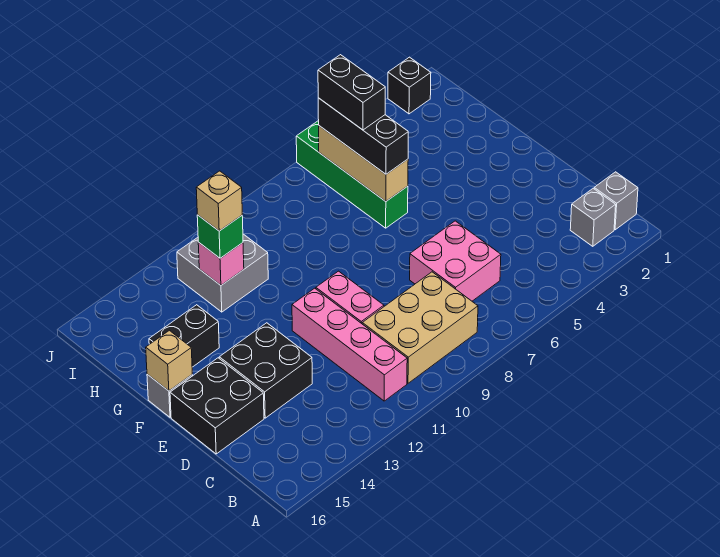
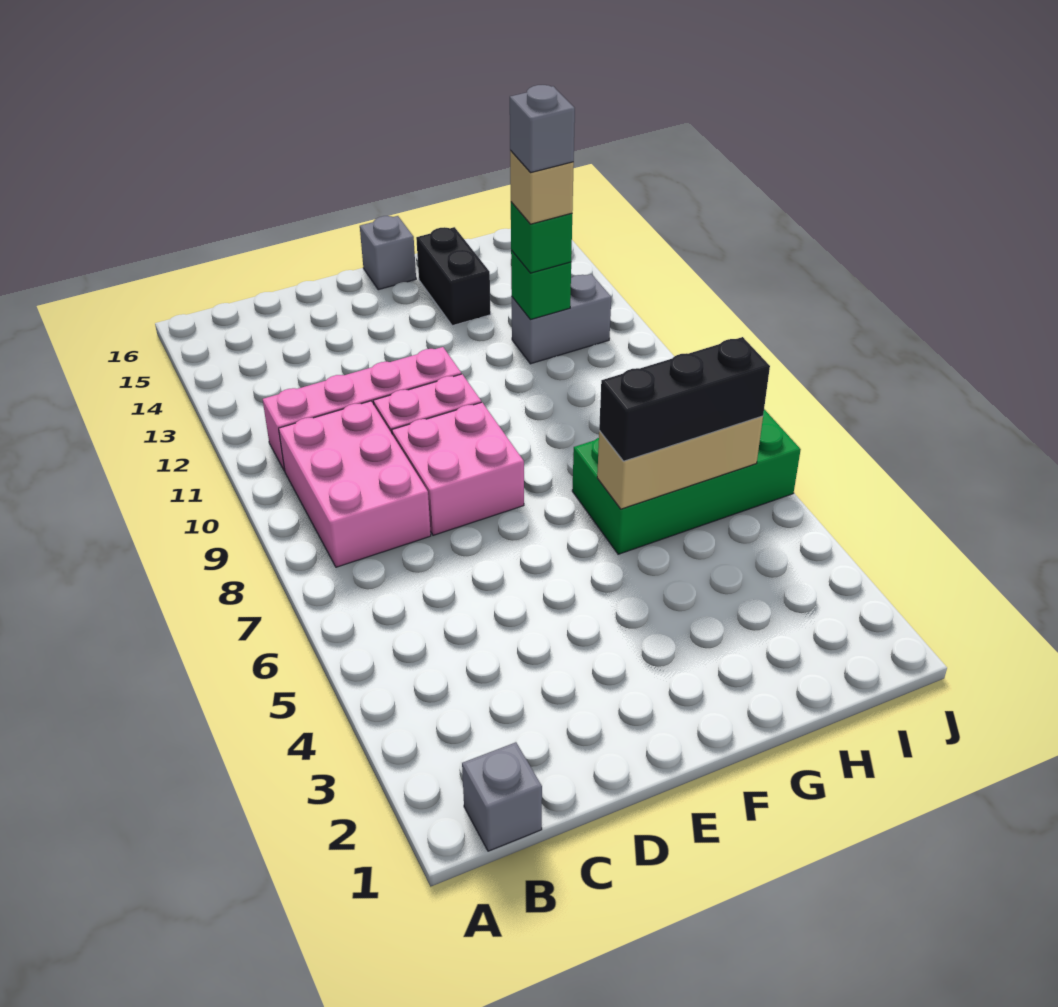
grey 1x1 brick [570,188,616,246] -> grey 1x1 brick moved to [510,85,575,172]
tan 2x3 brick [362,272,478,383] -> pink 2x3 brick [279,401,431,567]
pink 2x2 brick [410,221,501,301] -> pink 2x2 brick moved to [392,402,524,535]
black 2x2 brick [219,323,312,418] -> none
black 2x2 brick [170,358,264,454] -> none
tan 1x1 brick [146,330,192,391] -> none
green 1x4 brick [296,121,408,228] -> green 2x4 brick [572,409,801,554]
black 1x2 brick [318,55,385,130] -> none
grey 2x2 brick [177,234,268,312] -> grey 1x2 brick [512,274,611,364]
pink 1x1 brick [198,242,244,285] -> green 1x1 brick [511,250,571,320]
black 1x1 brick [388,57,431,114] -> none

